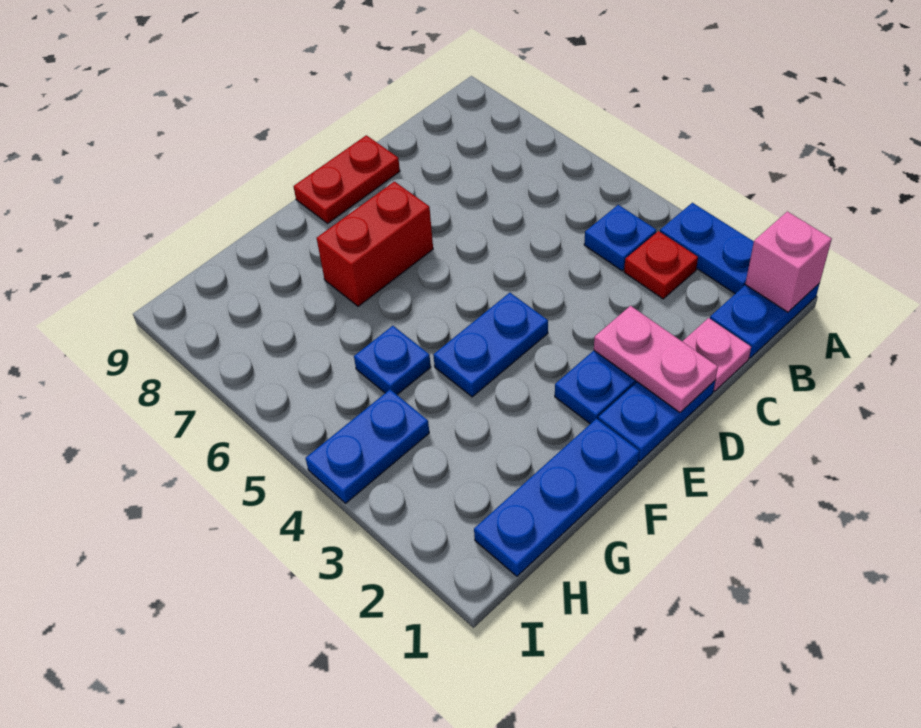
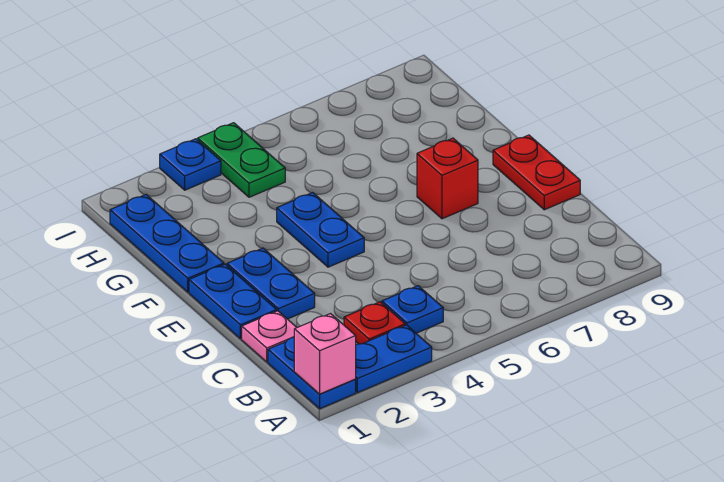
pink 1x2 plate [594,306,718,413] -> none
red 1x2 brick [317,181,433,306] -> red 1x1 brick [417,138,478,219]
blue 1x1 plate [354,326,431,395] -> blue 1x1 plate moved to [160,139,221,190]
blue 1x2 plate [305,389,429,503] -> green 1x2 plate [198,123,285,197]

